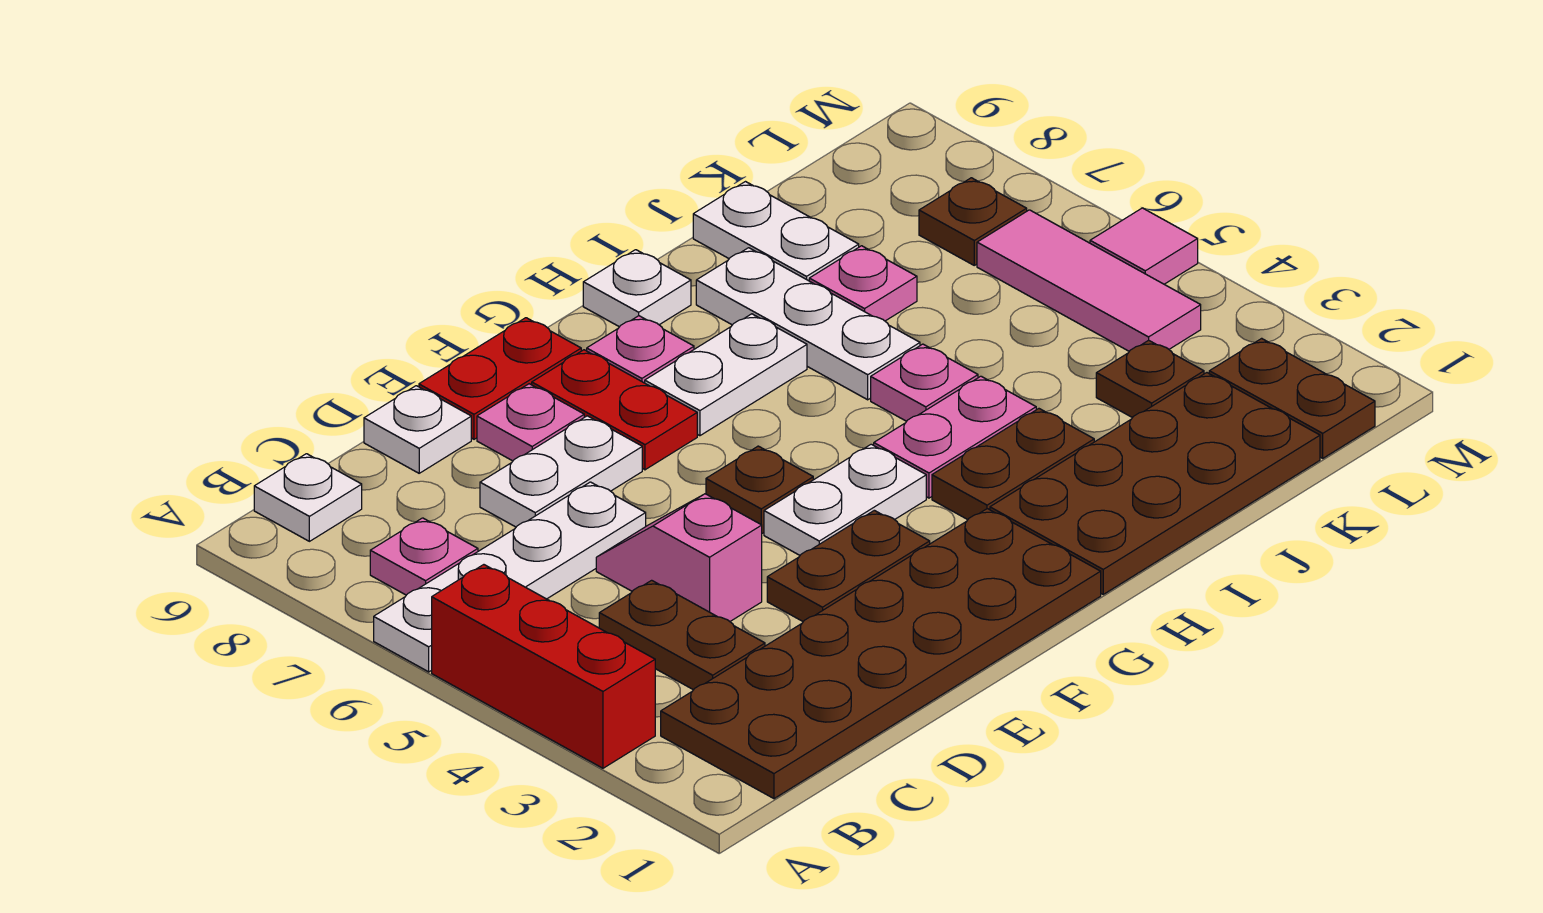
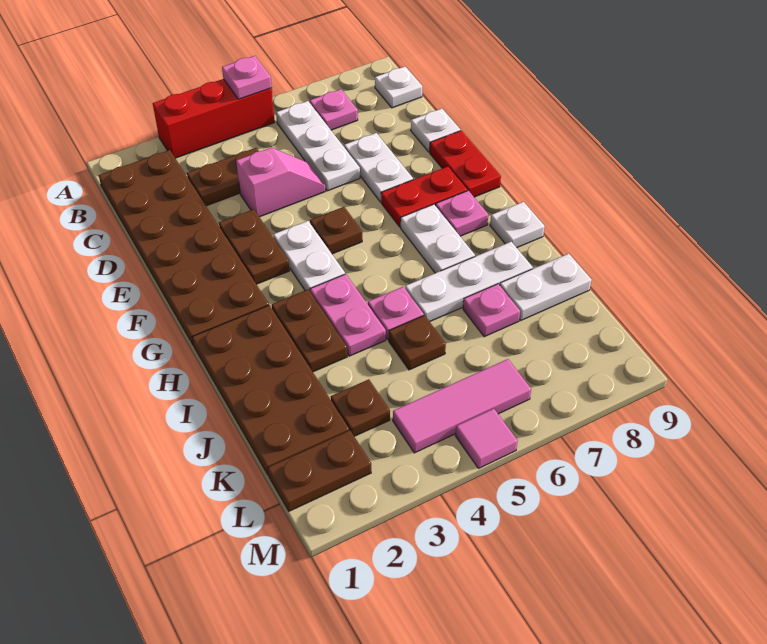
white 1x4 plate [374,482,646,672] -> white 1x3 plate [276,101,360,191]
pink 1x1 plate [477,384,584,461] -> pink 1x1 plate moved to [222,56,272,99]
brown 1x1 plate [919,178,1027,265] -> brown 1x1 plate moved to [389,315,446,370]

